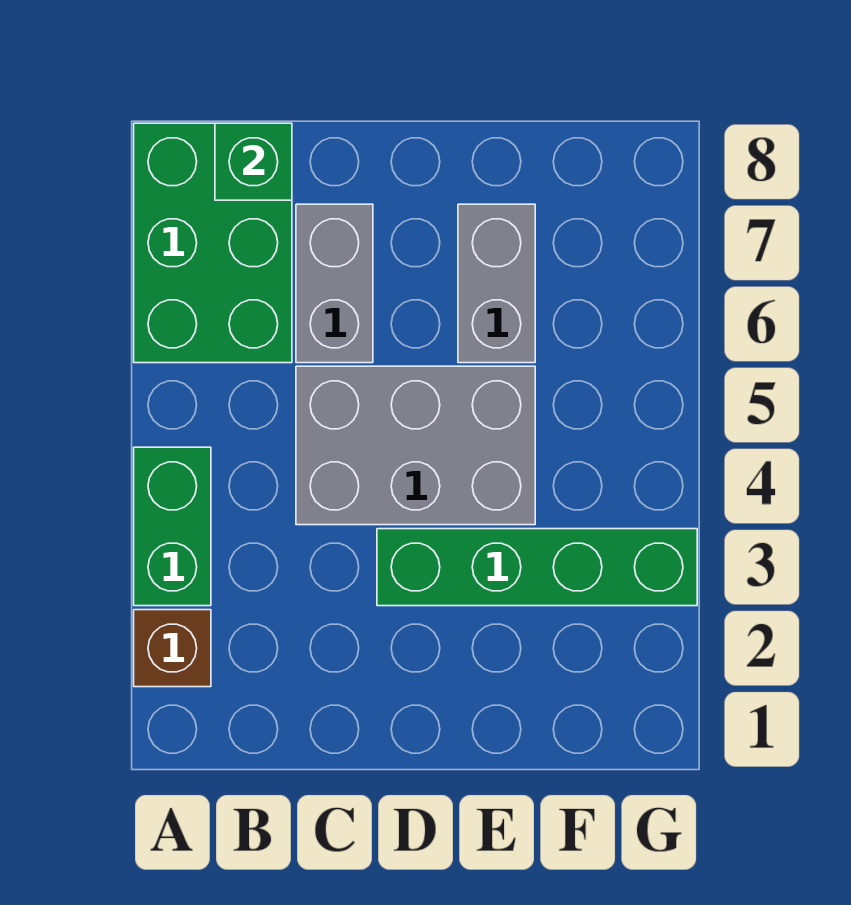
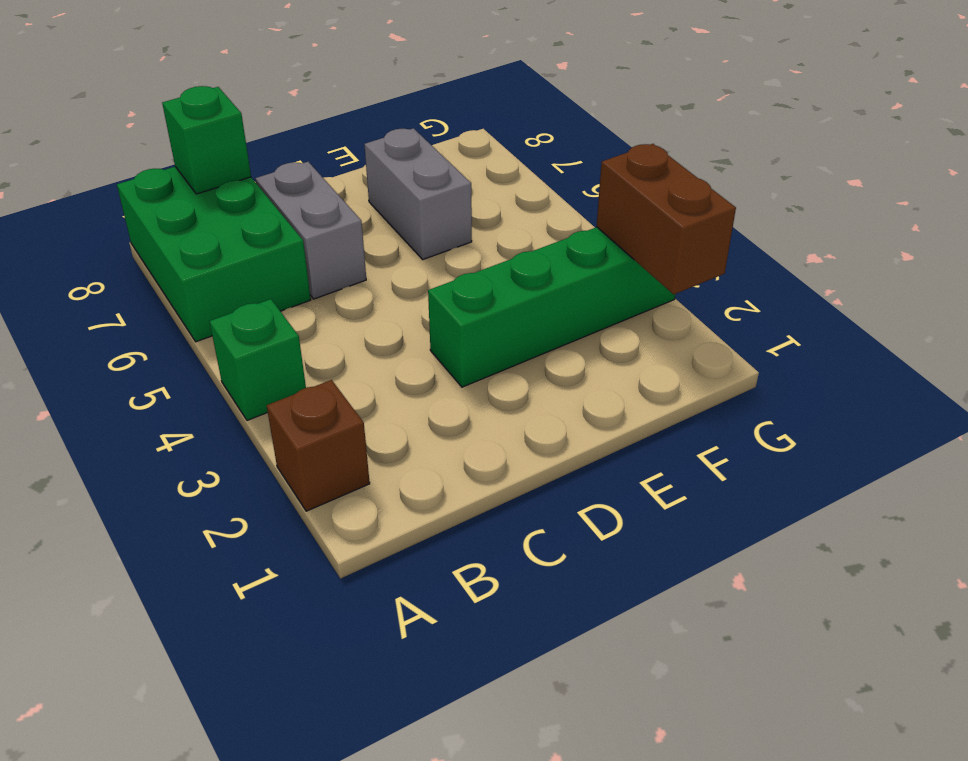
green 1x2 brick [134,447,211,606] -> green 1x1 brick [210,299,306,420]
grey 2x3 brick [296,366,535,525] -> none
none -> brown 1x2 brick [597,144,736,294]

